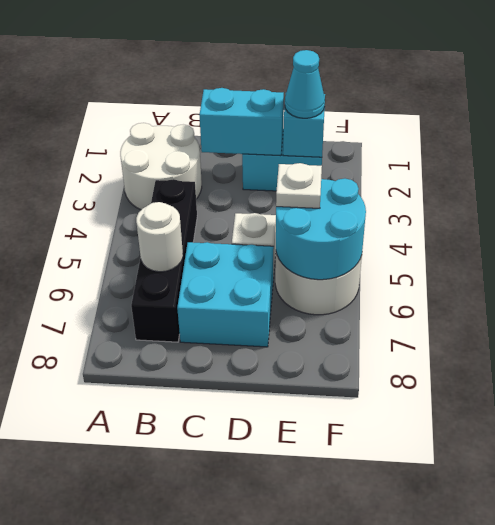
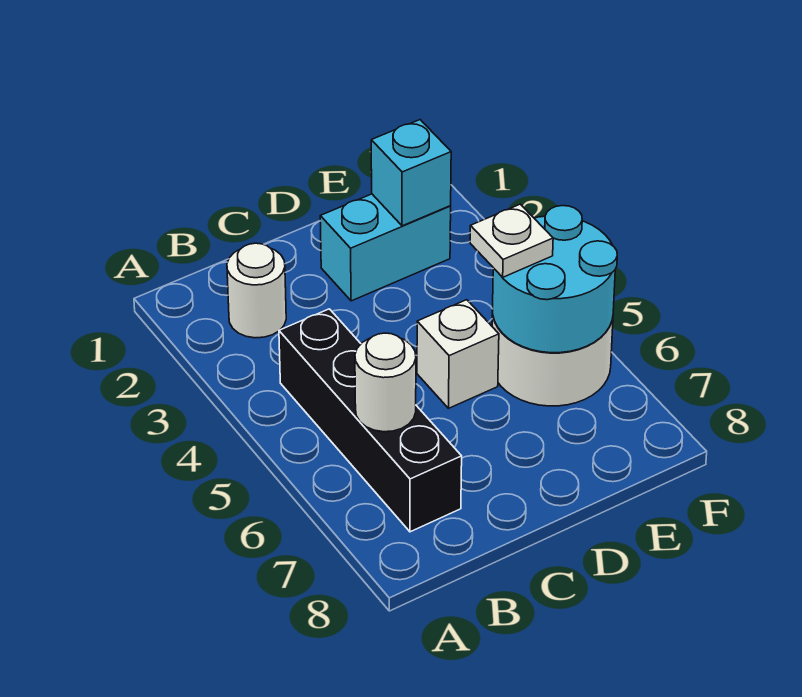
white 2x2 round brick [120,123,202,210] -> white 1x1 round brick [227,243,286,338]
cyan 1x2 brick [199,88,284,156] -> none
cyan 2x2 brick [177,242,274,347] -> none
cyan 1x1 cone [285,50,325,118] -> none

